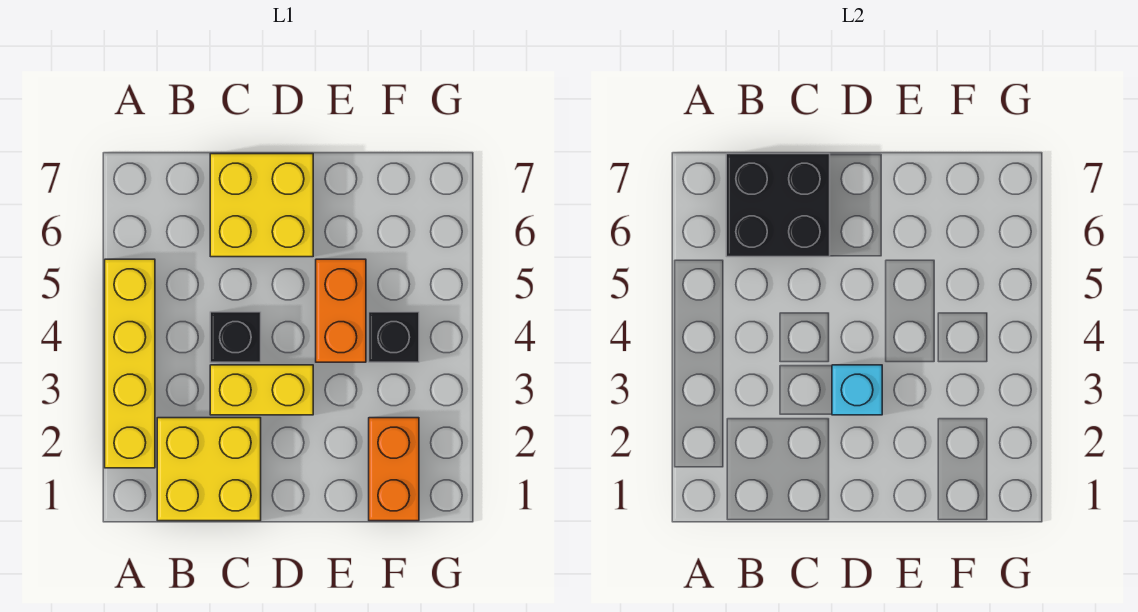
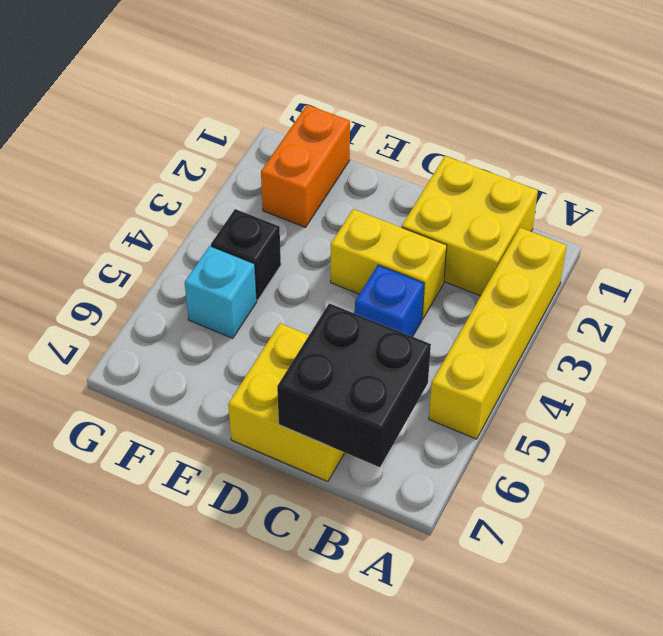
black 1x1 brick [210,312,261,362] -> blue 1x1 brick [355,265,424,337]
cyan 1x1 brick [832,365,882,415] -> cyan 1x1 brick moved to [185,246,257,338]
orange 1x2 brick [316,259,366,362] -> none

